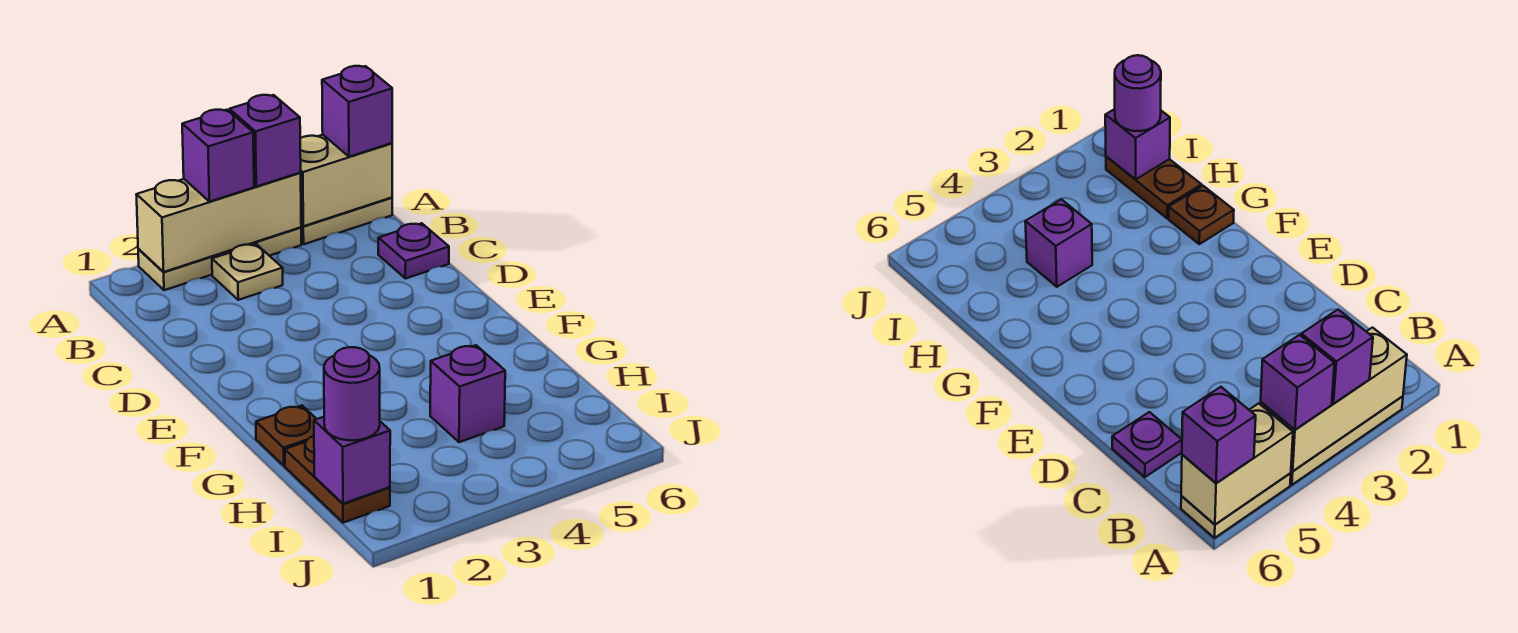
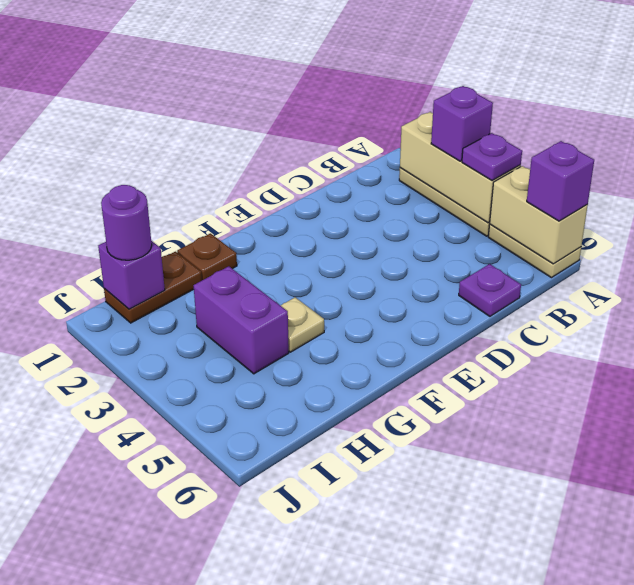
purple 1x1 brick [229,95,301,187] -> purple 1x1 plate [462,133,522,181]
tan 1x1 plate [212,244,283,300] -> tan 1x1 plate moved to [281,297,324,352]
purple 1x1 brick [430,345,505,442] -> purple 1x2 brick [194,266,289,374]

